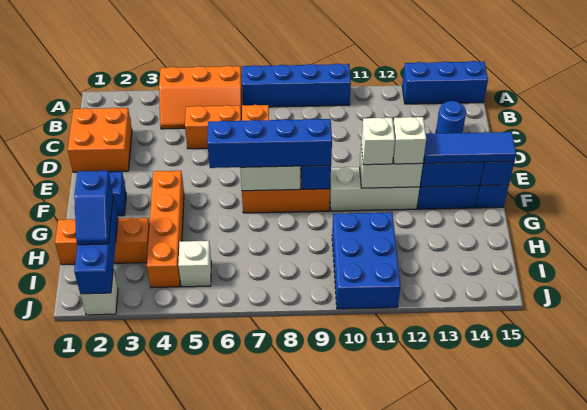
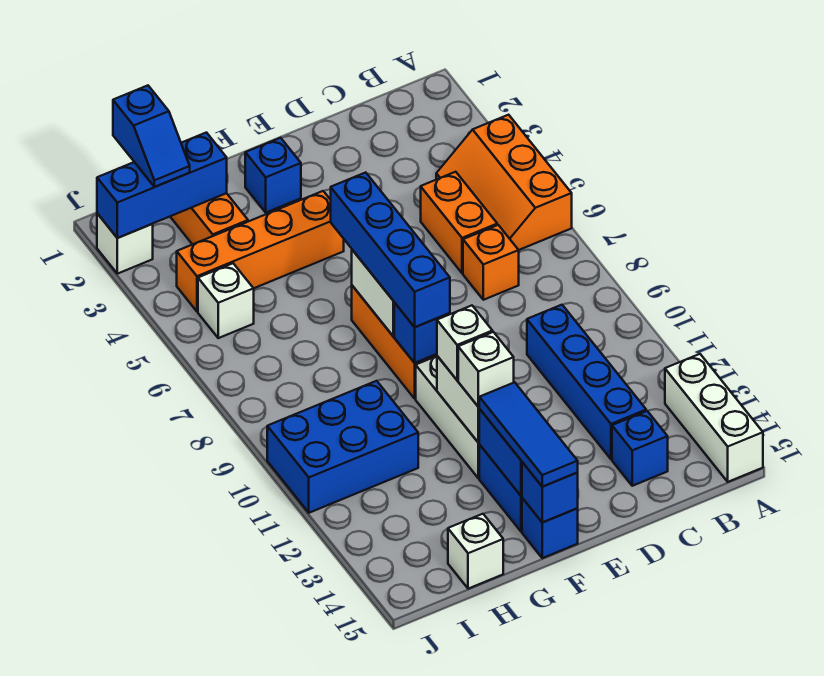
blue 1x4 brick [242,64,351,107] -> blue 1x4 brick moved to [527,305,646,459]
blue 1x3 brick [402,61,488,104] -> white 1x3 brick [665,354,763,482]
orange 2x2 brick [68,108,132,172] -> none
blue 1x1 round brick [436,101,466,133] -> blue 1x1 brick [612,411,668,486]
blue 1x2 slope [74,171,113,245] -> blue 1x2 slope turned to [113,86,190,187]
none -> white 1x1 brick [448,514,503,589]

